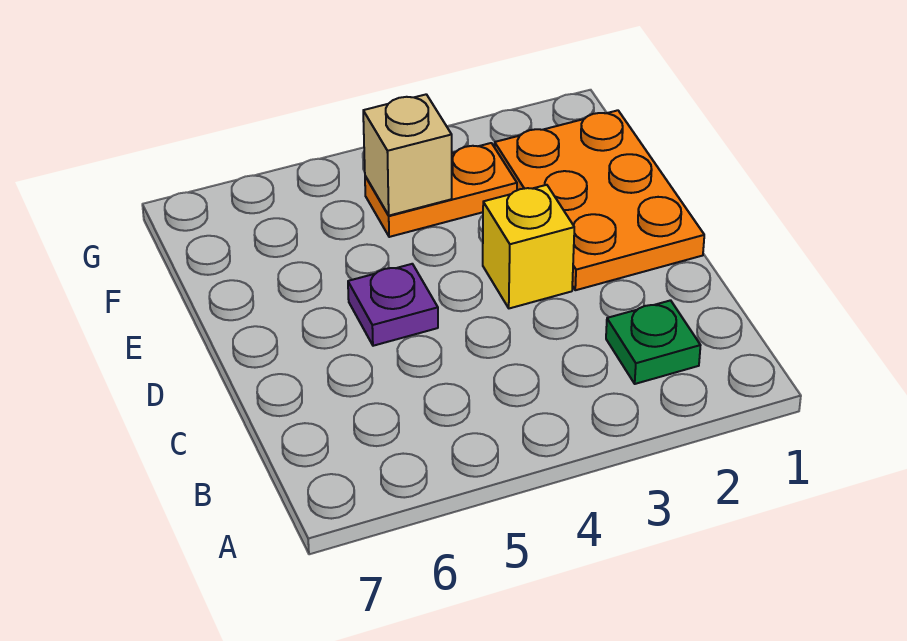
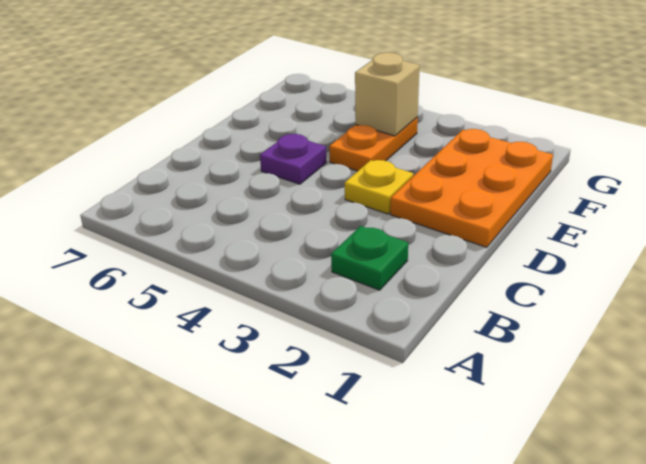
yellow 1x1 brick [483,185,574,308] -> yellow 1x1 plate [345,160,413,214]
orange 1x2 plate [365,143,517,237] -> orange 1x2 plate turned to [329,118,418,171]

